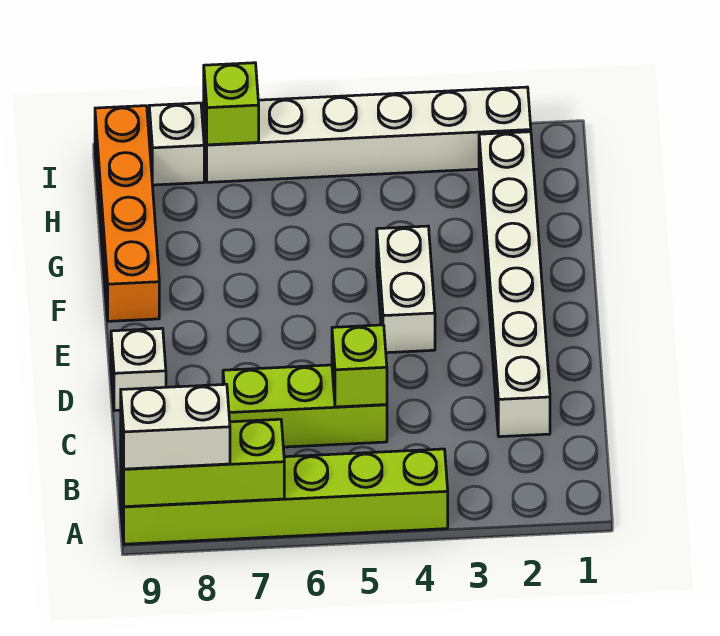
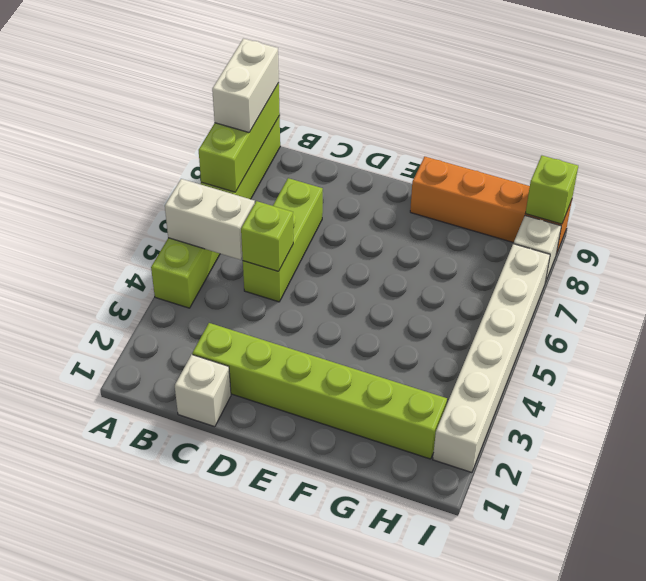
white 1x6 brick [479,132,550,437] -> lime 1x6 brick [192,323,447,459]
white 1x1 brick [111,328,166,411] -> white 1x1 brick moved to [175,355,231,427]
white 1x2 brick [377,226,435,353] -> white 1x2 brick moved to [165,179,255,260]
lime 1x1 brick [204,63,259,145] -> lime 1x1 brick moved to [526,156,578,224]

